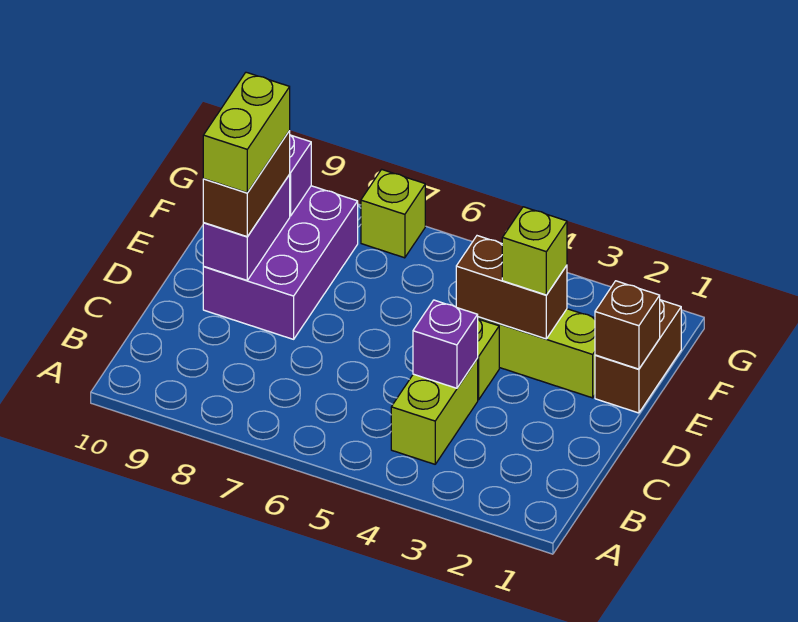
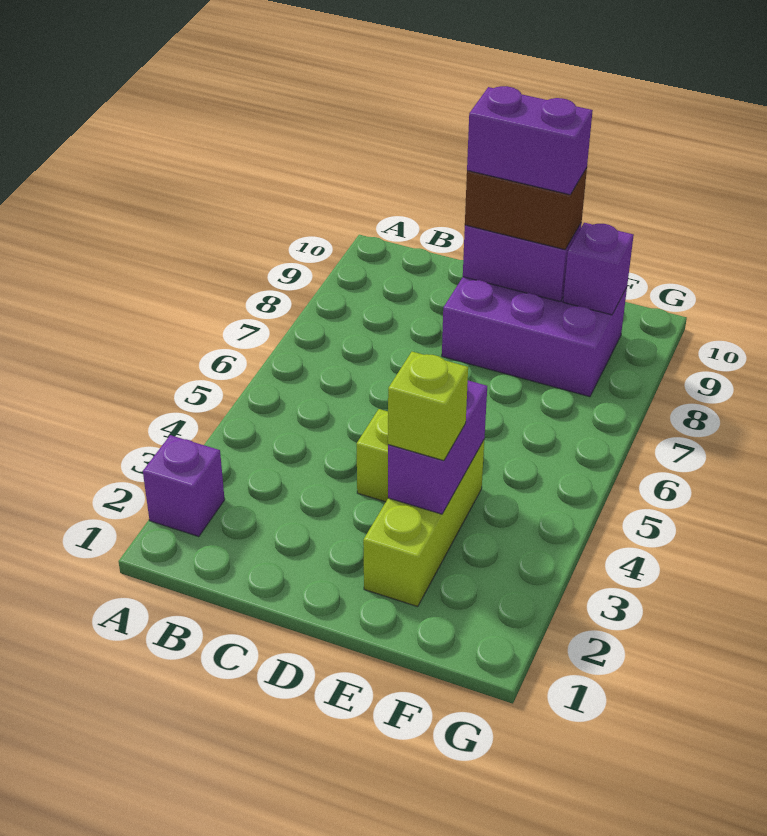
lime 1x2 brick [391,359,478,464] -> none
purple 1x1 brick [413,300,478,388] -> purple 1x1 brick moved to [143,435,225,537]
lime 1x2 brick [203,72,290,193] -> purple 1x2 brick [467,86,593,195]
brown 1x2 brick [595,300,681,413] -> none
brown 1x1 brick [595,281,660,369] -> none
brown 1x2 brick [456,236,567,339] -> purple 1x2 brick [388,381,487,514]
lime 1x1 brick [361,169,425,258] -> none

